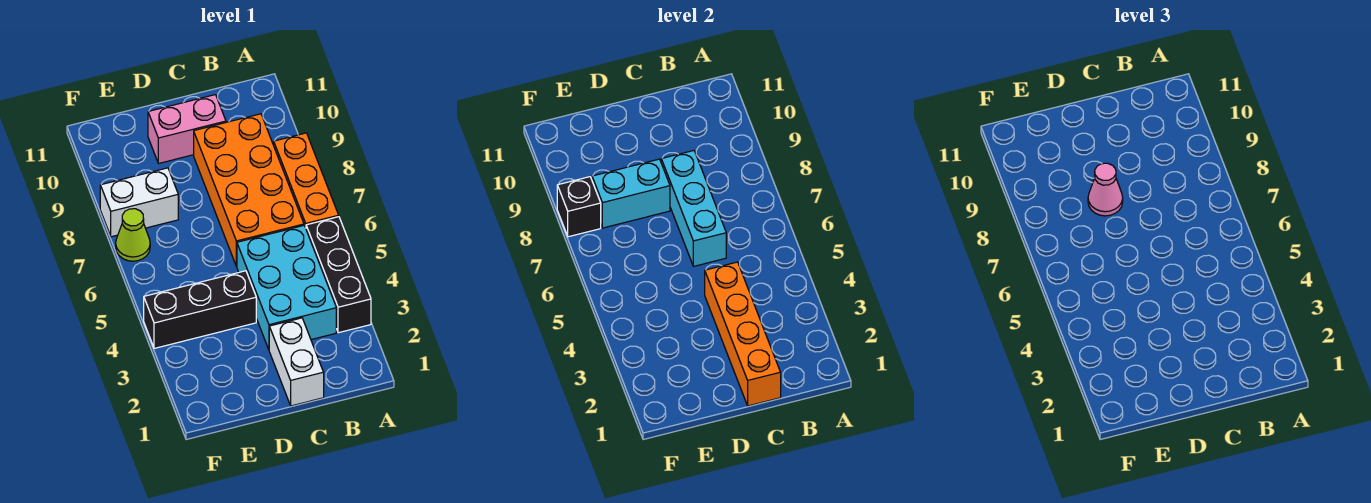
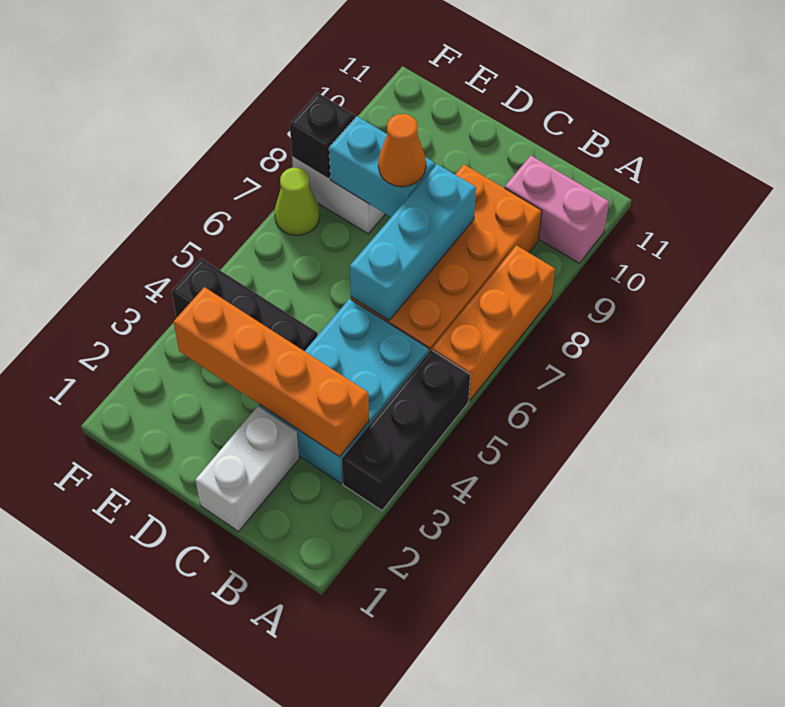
orange 1x4 brick [705,262,781,406] -> orange 1x4 brick turned to [174,287,369,457]
pink 1x2 brick [148,95,226,163] -> pink 1x2 brick moved to [505,156,609,263]
pink 1x1 cone [1088,163,1123,216] -> orange 1x1 cone [378,114,426,187]

